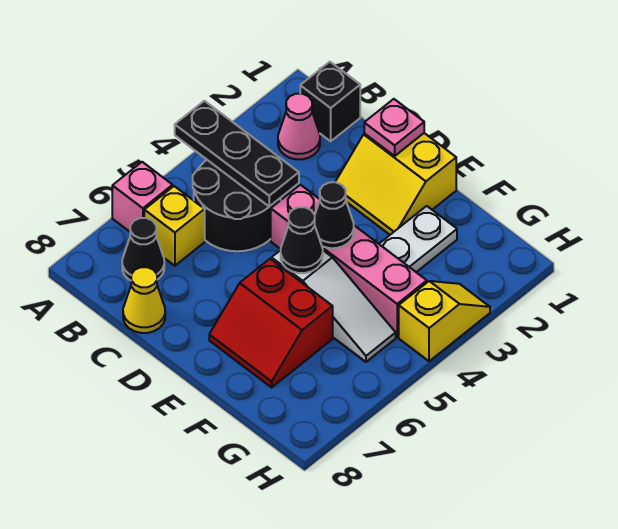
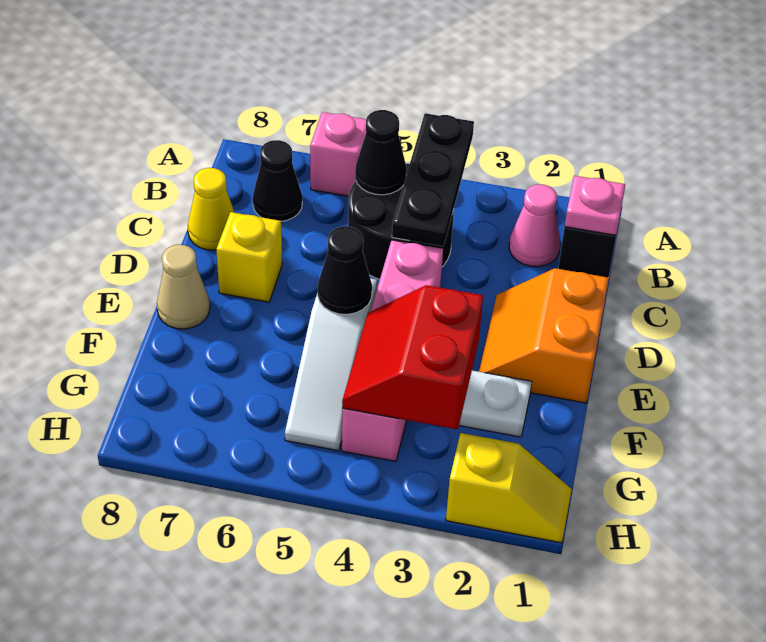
yellow 1x1 brick [144,186,205,266] -> yellow 1x1 brick moved to [216,212,282,302]
yellow 2x2 slope [336,133,456,235] -> orange 2x2 slope [479,268,609,403]
pink 1x1 plate [364,99,424,156] -> pink 1x1 plate moved to [565,176,625,235]
black 1x1 cone [315,182,354,248] -> black 1x1 cone moved to [355,110,407,195]
red 2x2 slope [209,259,333,387] -> red 2x2 slope moved to [342,285,483,429]
none -> tan 1x1 cone [157,245,210,329]
yellow 1x2 slope [399,281,490,361] -> yellow 1x2 slope moved to [446,433,572,543]

